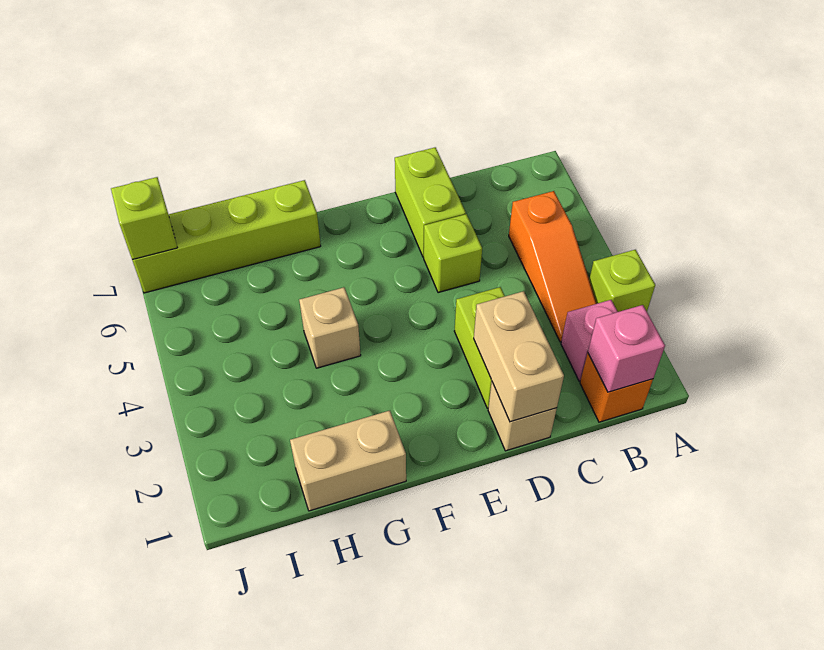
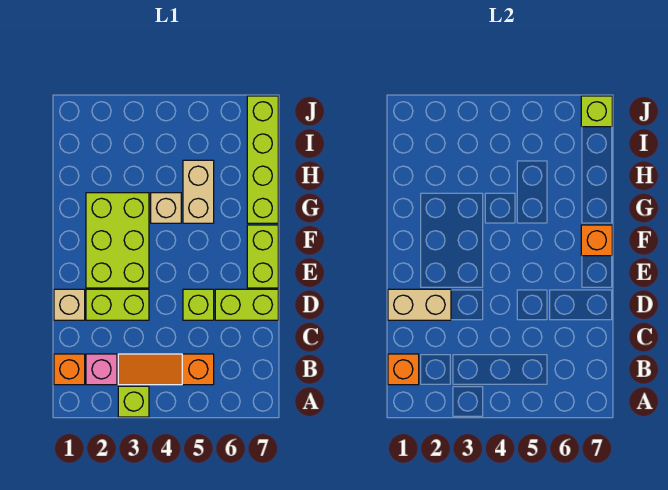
pink 1x1 brick [588,305,665,392] -> orange 1x1 brick [388,354,419,385]
none -> lime 2x3 brick [86,193,149,288]
none -> lime 1x2 brick [247,225,278,288]
none -> orange 1x1 brick [581,225,612,256]
tan 1x2 brick [290,411,406,511] -> tan 1x2 brick moved to [183,160,214,223]

